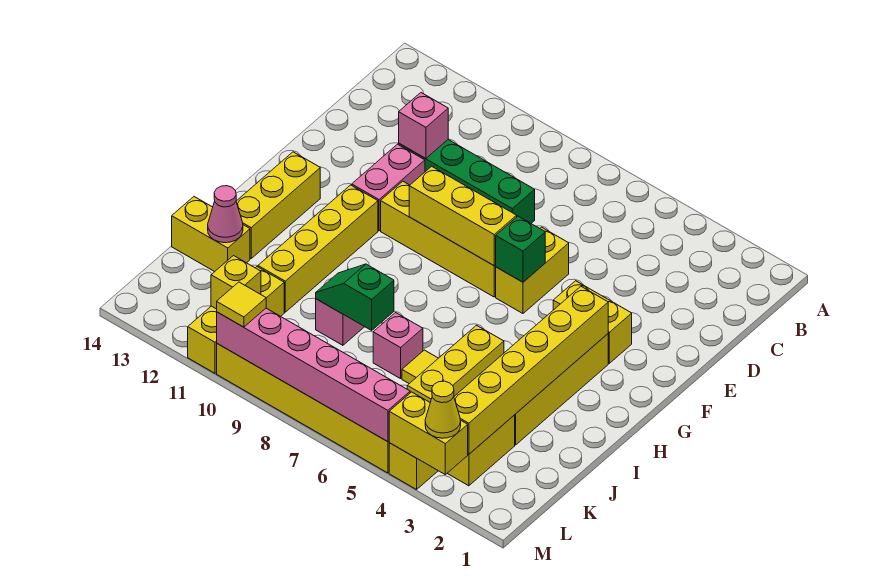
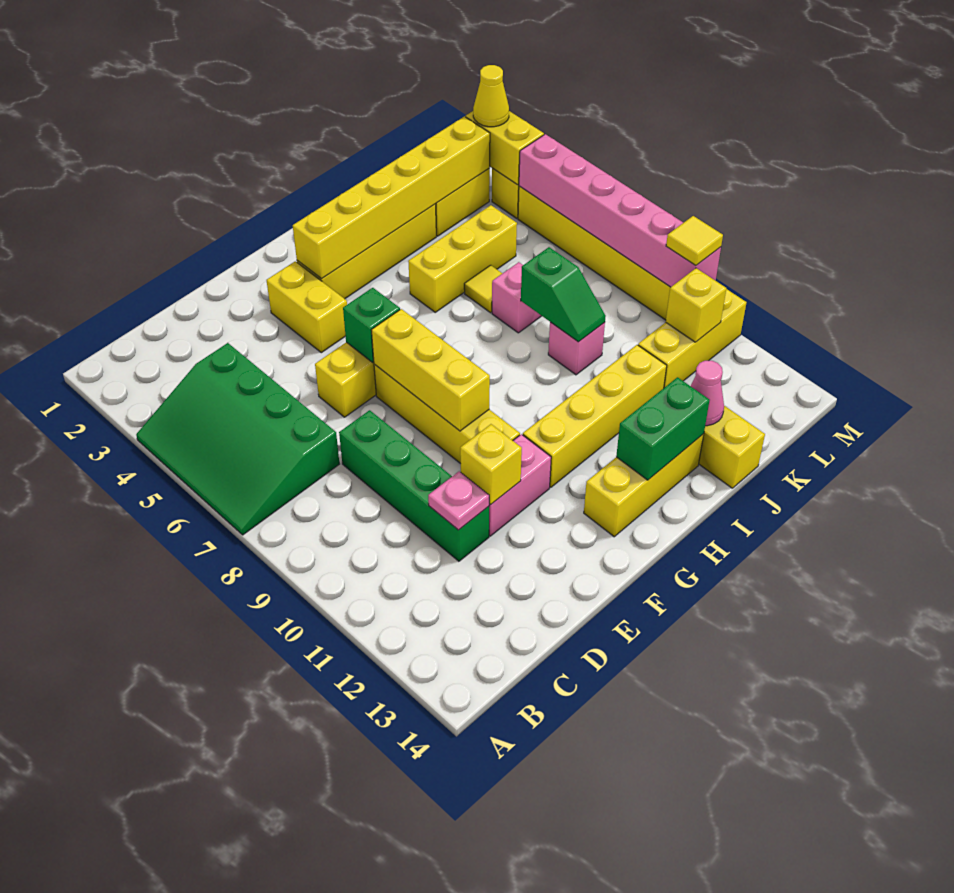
none -> green 3x4 slope [136,343,339,535]
pink 1x1 brick [399,93,448,159] -> pink 1x1 plate [428,471,489,530]
none -> yellow 1x1 brick [460,424,522,504]
none -> green 1x2 brick [616,377,710,480]

